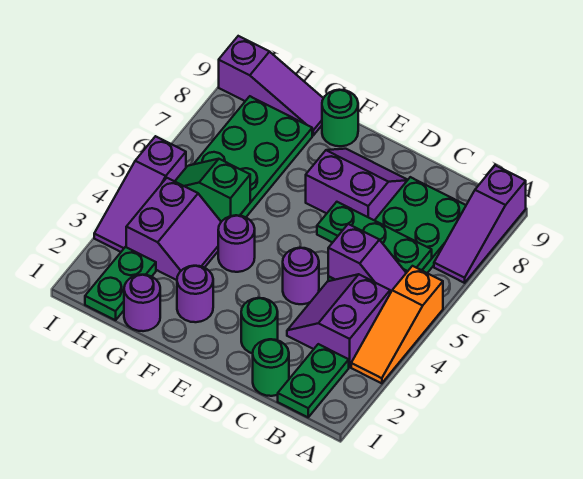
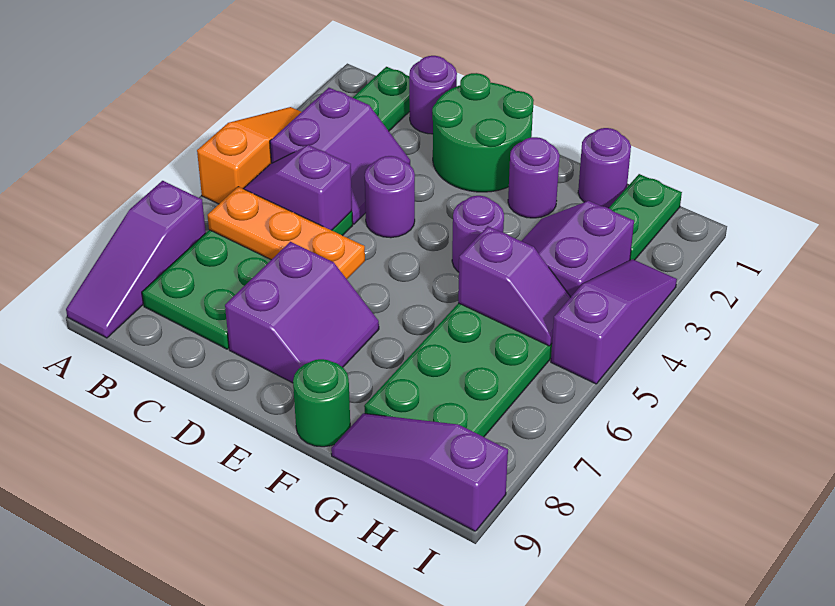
purple 1x3 slope [434,165,526,283] -> purple 1x3 slope turned to [66,181,206,338]
green 1x3 plate [317,202,432,273] -> orange 1x3 plate [208,187,365,279]
green 1x1 round brick [253,339,289,396] -> purple 1x1 round brick [409,56,457,134]
green 1x1 round brick [241,298,278,353] -> green 2x2 round brick [432,73,534,192]
purple 2x2 slope [306,149,407,220] -> purple 2x2 slope turned to [225,242,379,383]
green 1x2 slope [175,159,250,222] -> purple 1x2 slope [458,226,571,346]

